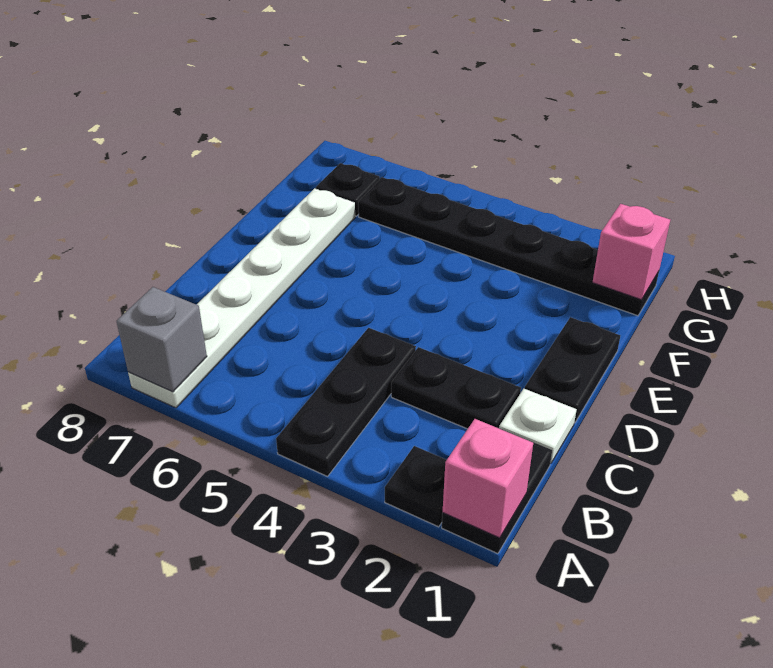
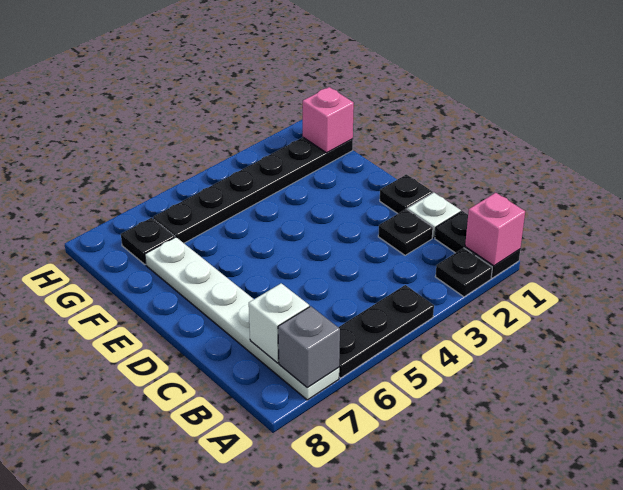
black 1x3 plate [276,328,416,476] -> black 1x3 plate turned to [339,285,434,378]
none -> white 1x1 brick [249,283,309,363]
black 1x2 plate [391,347,521,429] -> black 1x1 plate [378,209,433,255]
black 1x2 plate [525,317,620,423] -> black 1x1 plate [380,174,433,214]

